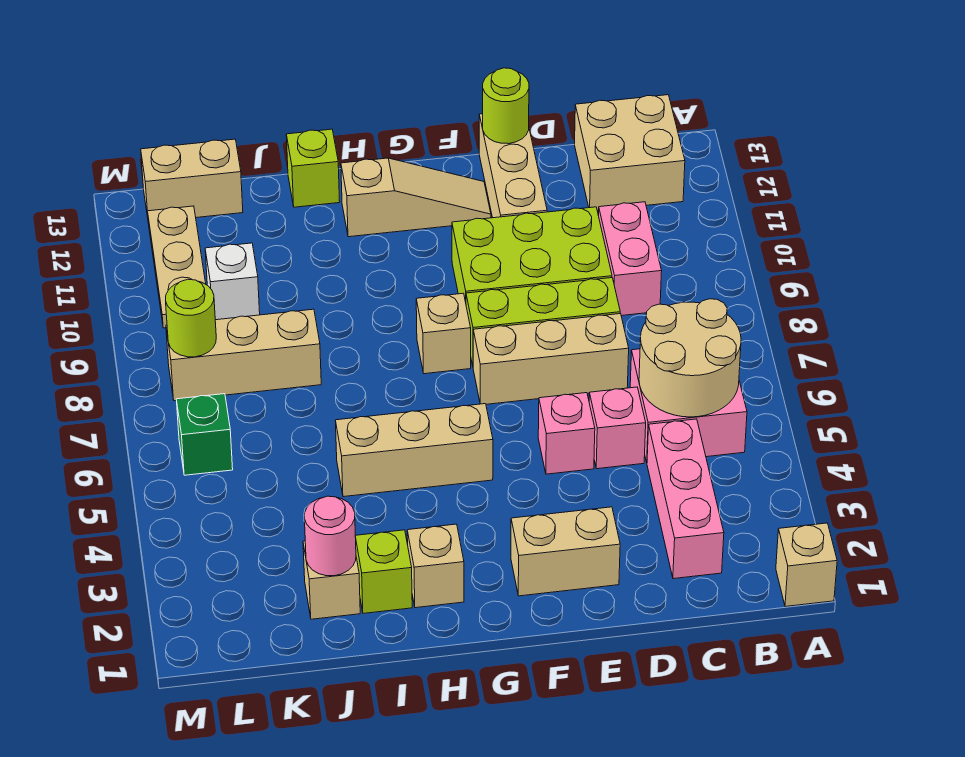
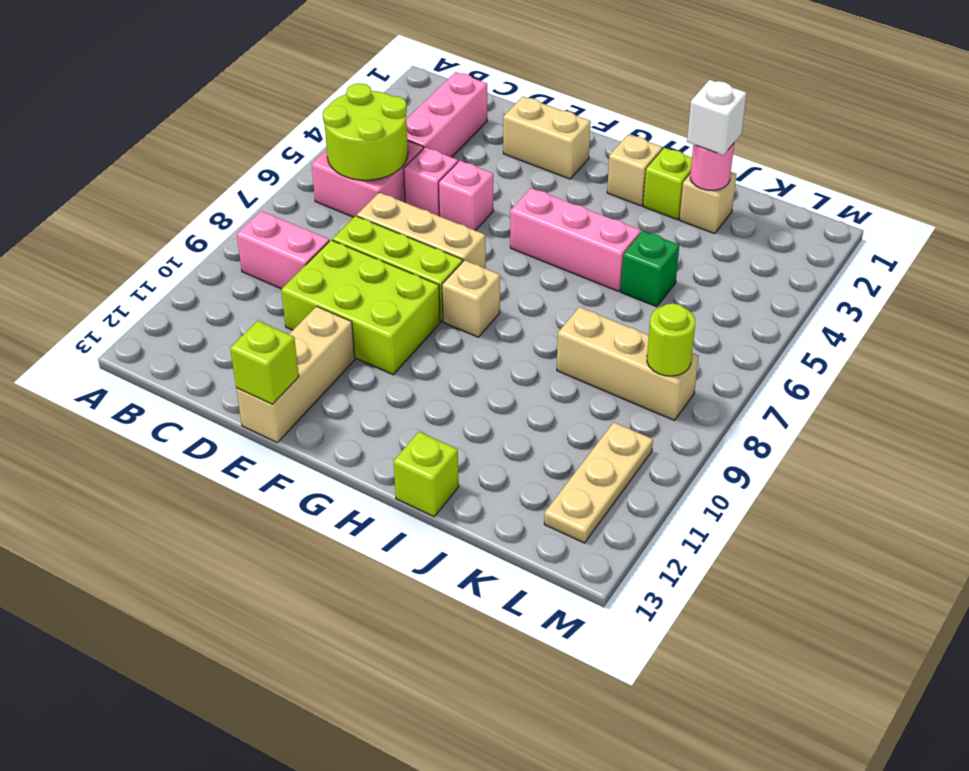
tan 1x1 brick [776,523,837,606] -> none
tan 2x2 round brick [639,299,741,417] -> lime 2x2 round brick [323,83,408,180]
tan 2x2 brick [575,95,685,211] -> none
pink 1x2 brick [599,202,662,316] -> pink 1x2 brick turned to [237,211,329,289]
lime 1x1 round brick [483,68,529,144] -> lime 1x1 brick [230,321,299,404]
tan 1x3 slope [341,158,491,237] -> none
tan 1x3 brick [335,404,493,497] -> pink 1x3 brick [510,188,641,291]
white 1x1 brick [205,243,260,320] -> white 1x1 brick moved to [687,80,747,155]
tan 1x2 brick [141,139,243,218] -> none
green 1x1 brick [176,394,233,475] -> green 1x1 brick moved to [621,231,679,307]

